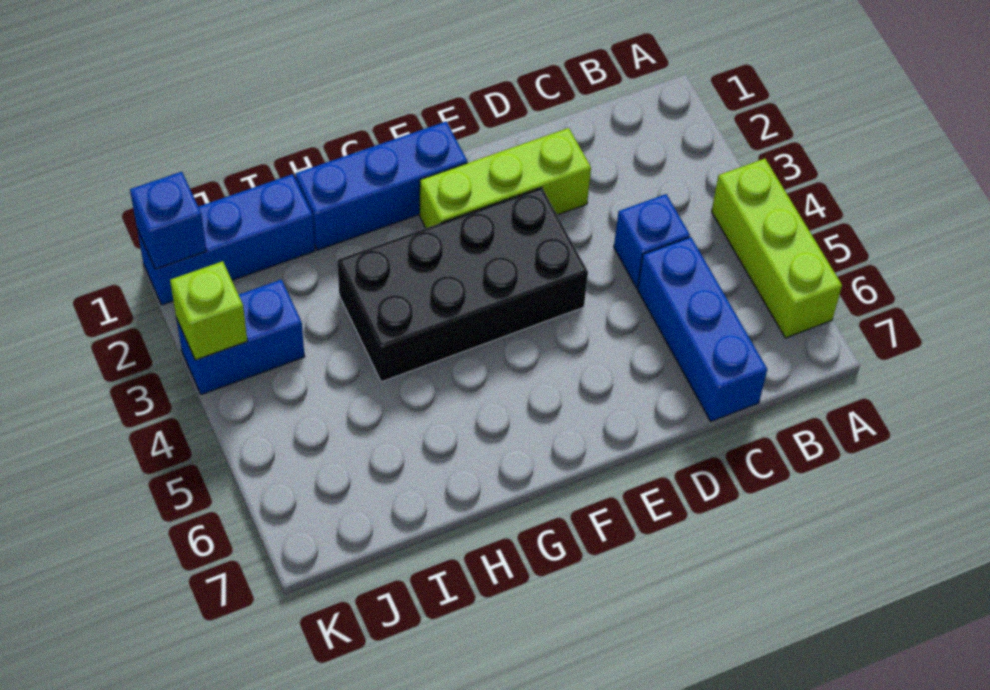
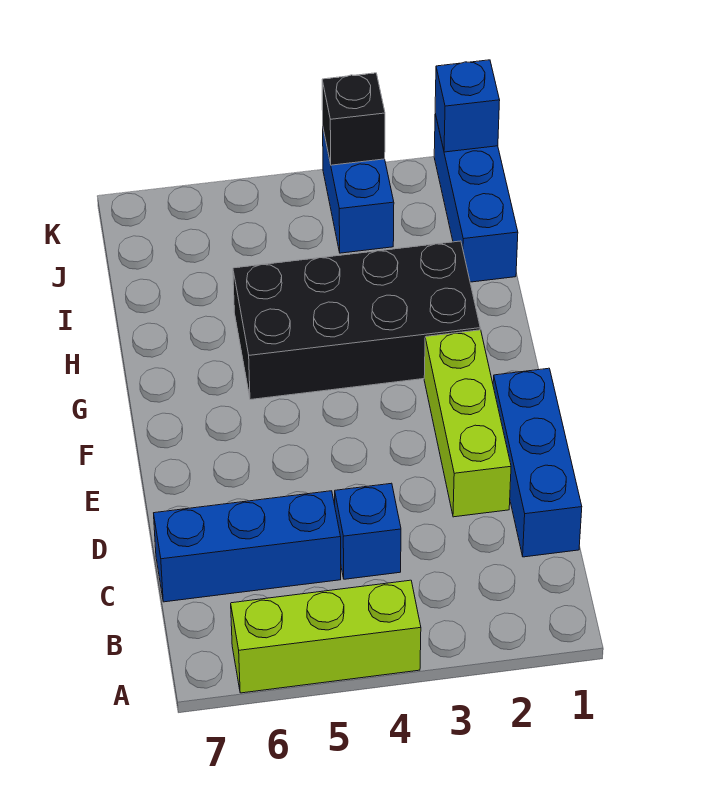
black 2x4 brick [337,187,588,382] -> black 2x4 brick turned to [233,241,480,400]
blue 1x3 brick [295,122,467,250] -> blue 1x3 brick moved to [493,368,582,557]
lime 1x1 brick [170,261,247,360] -> black 1x1 brick [322,73,385,165]

